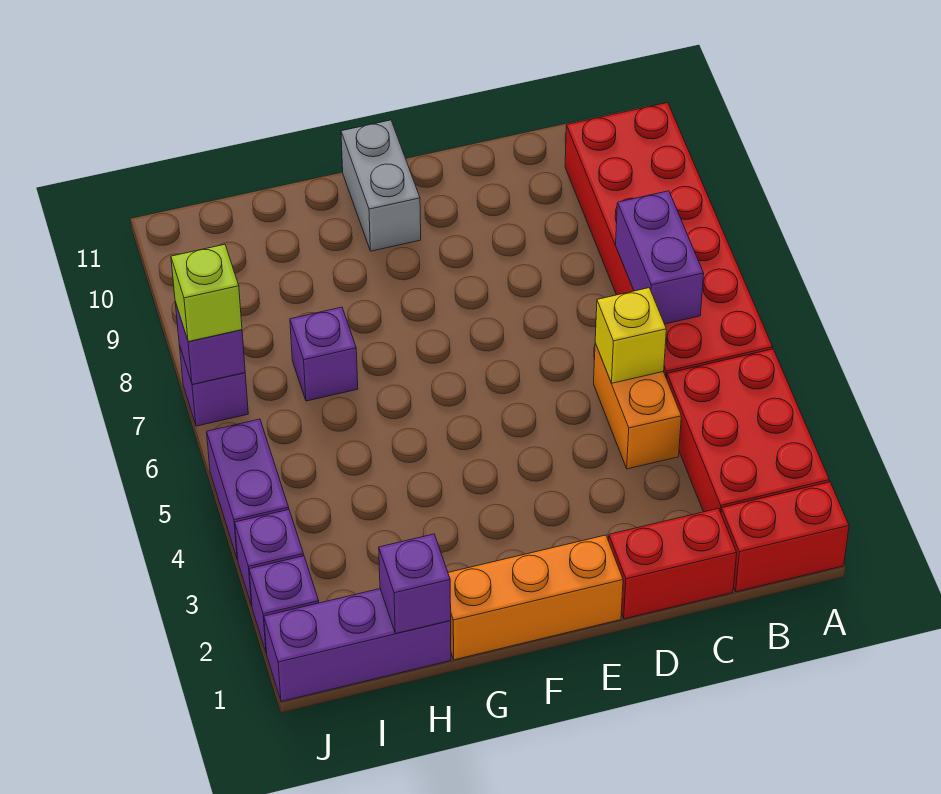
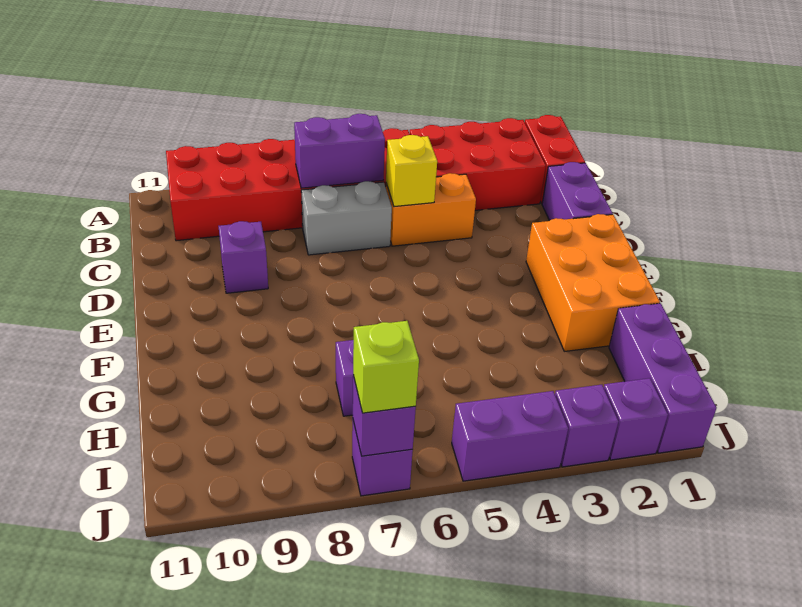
red 1x2 brick [609,508,737,619] -> purple 1x2 brick [542,162,613,221]
orange 1x3 brick [448,535,623,660] -> orange 2x3 brick [526,214,660,351]
grey 1x2 brick [341,120,421,251] -> grey 1x2 brick moved to [301,181,392,255]
purple 1x1 brick [379,534,451,634] -> purple 1x1 brick moved to [218,221,268,293]

